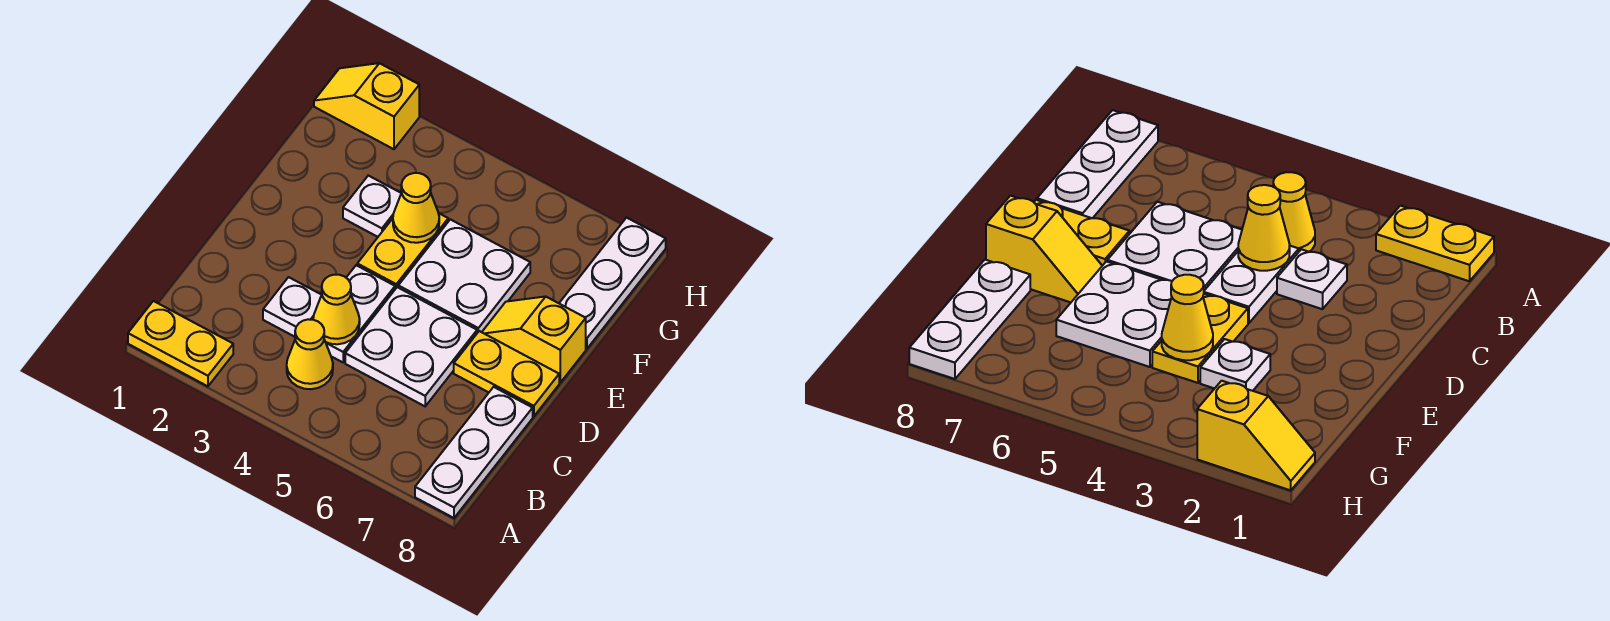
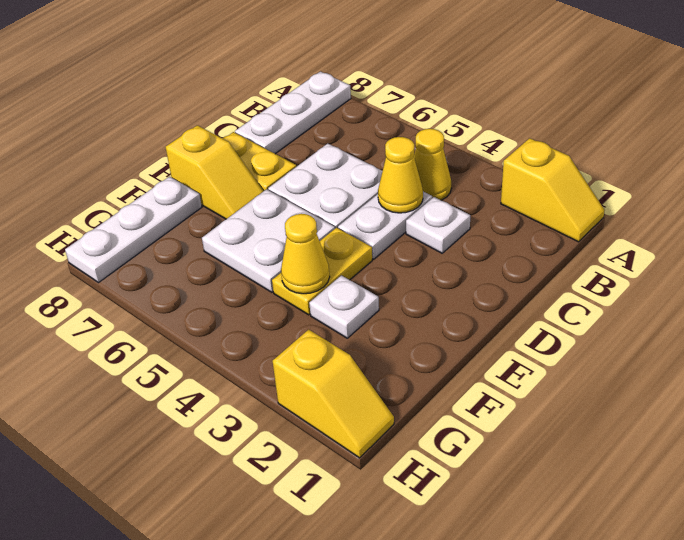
yellow 1x2 plate [128,301,233,386] -> yellow 1x2 slope [501,138,605,242]

